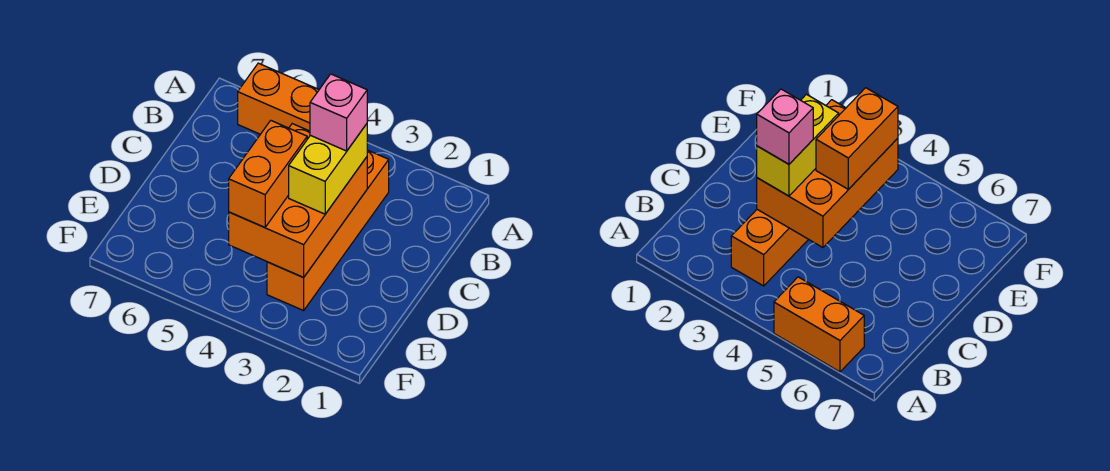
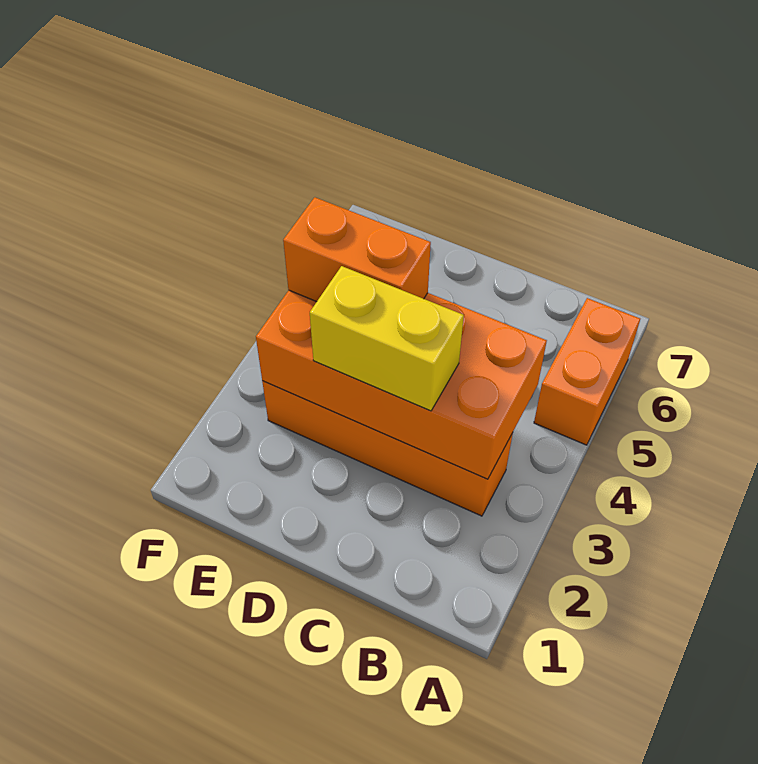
orange 2x3 brick [229,124,367,277] -> orange 2x4 brick [256,290,547,479]
pink 1x1 brick [310,74,367,151] -> none

